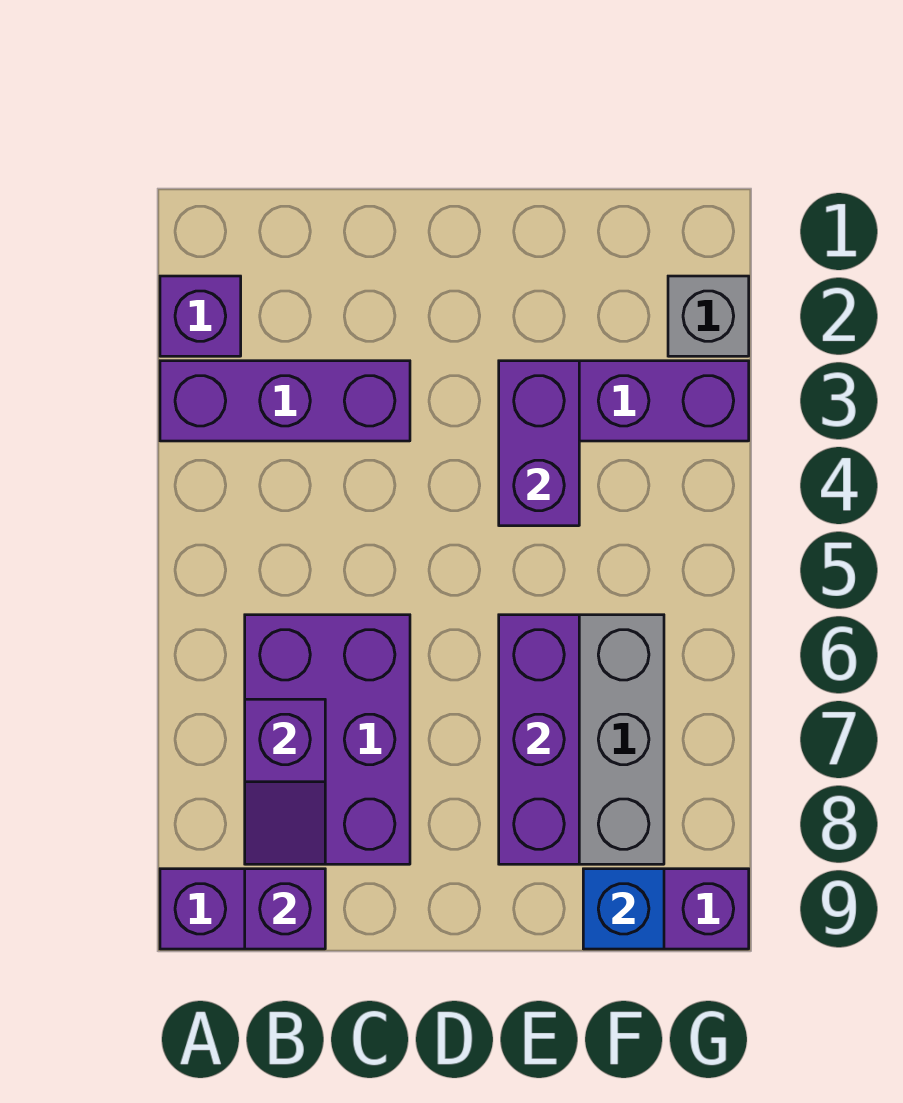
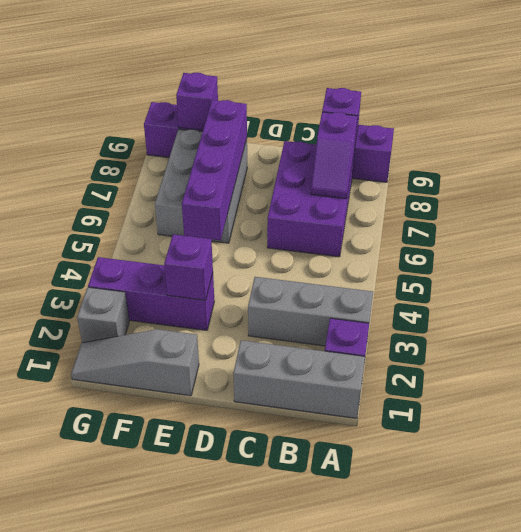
none -> grey 1x3 brick [233,340,365,418]
purple 1x3 brick [160,361,410,441] -> grey 1x3 brick [248,277,373,346]
purple 1x2 slope [245,699,325,864] -> purple 1x2 slope turned to [311,112,357,199]
none -> grey 1x3 slope [71,329,199,396]
purple 1x2 brick [499,361,579,526] -> purple 1x1 brick [164,234,213,300]
purple 1x3 brick [499,615,579,864] -> purple 1x4 brick [182,100,247,240]
blue 1x1 brick [583,869,664,949] -> purple 1x1 brick [176,73,218,130]

